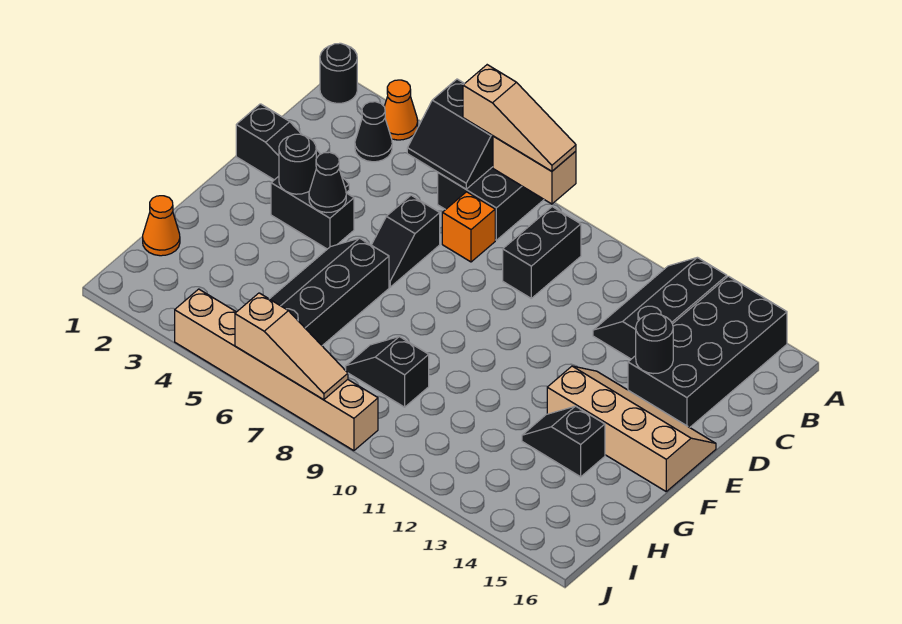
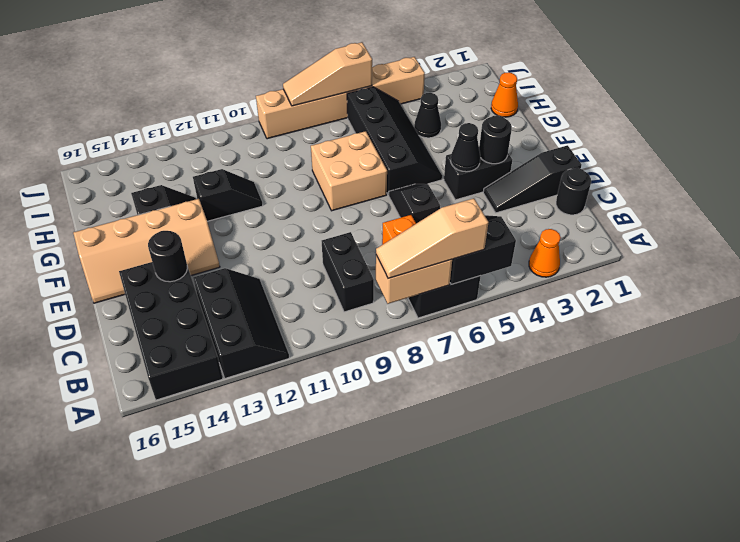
black 1x1 round brick [320,43,357,103] -> black 1x1 round brick moved to [556,168,591,215]
black 1x1 cone [355,102,392,162] -> black 1x1 cone moved to [414,93,441,138]
none -> tan 2x2 brick [311,131,387,211]
black 1x2 slope [346,337,429,407] -> black 1x2 slope moved to [193,169,263,221]

